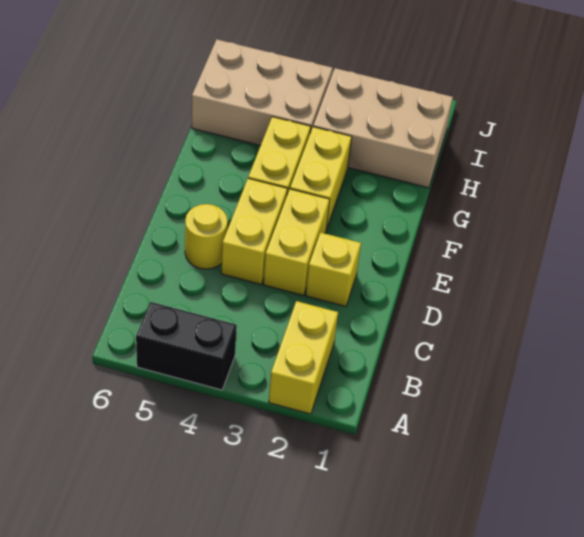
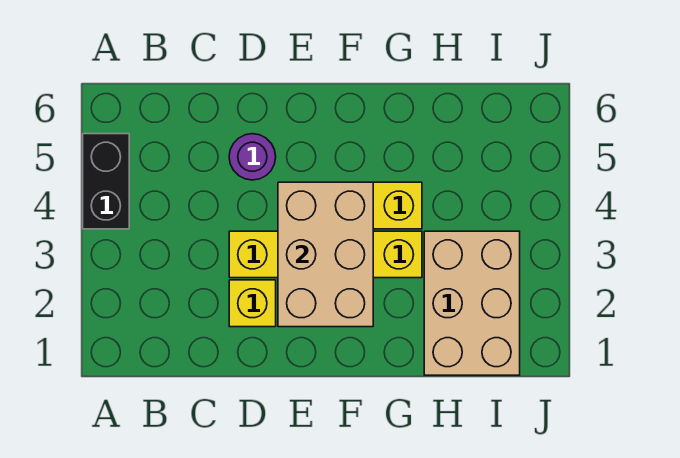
yellow 1x2 brick [269,301,338,414] -> none
yellow 1x2 brick [221,178,287,284] -> none
yellow 1x1 round brick [185,204,228,269] -> purple 1x1 round brick [229,134,276,180]
tan 2x3 brick [192,39,333,146] -> tan 2x3 brick moved to [278,182,373,327]

